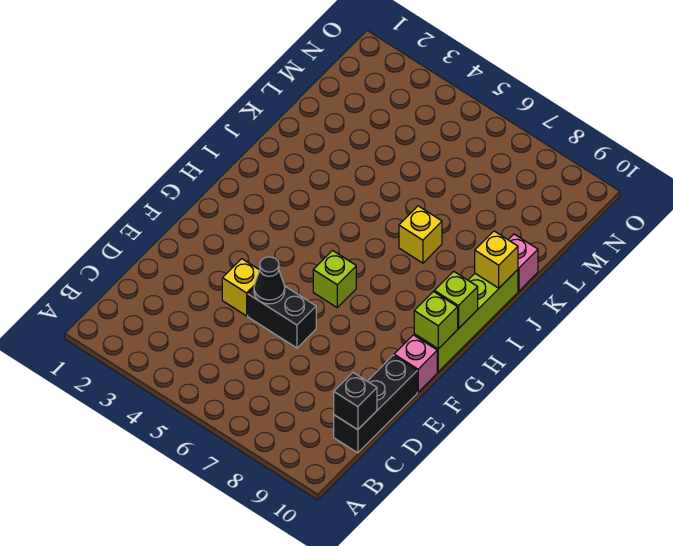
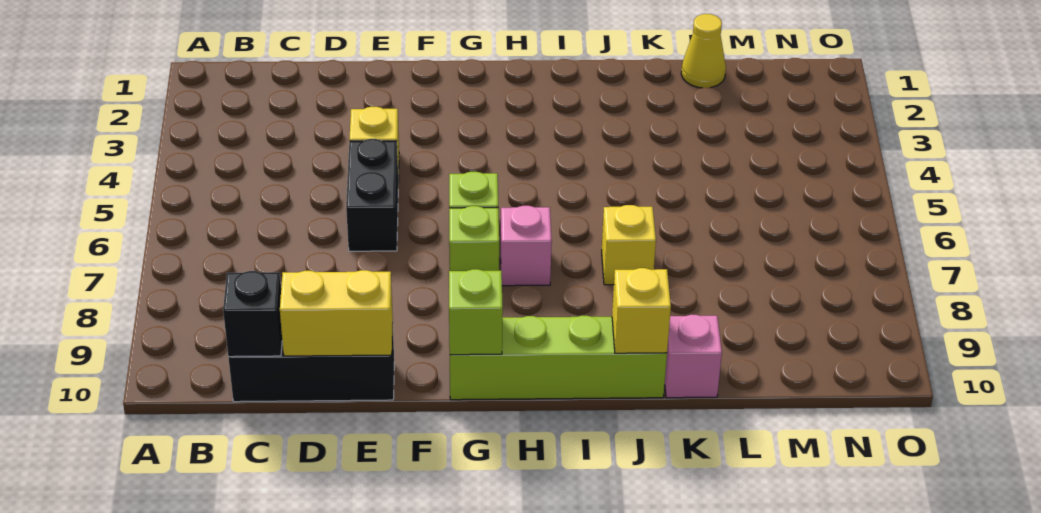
none -> yellow 1x2 brick [280,270,393,356]
black 1x1 cone [254,257,285,304] -> none
pink 1x1 brick [394,335,437,392] -> pink 1x1 brick moved to [501,206,552,286]
lime 1x1 brick [434,271,478,329] -> lime 1x1 brick moved to [449,206,499,271]
none -> yellow 1x1 cone [681,14,726,88]

